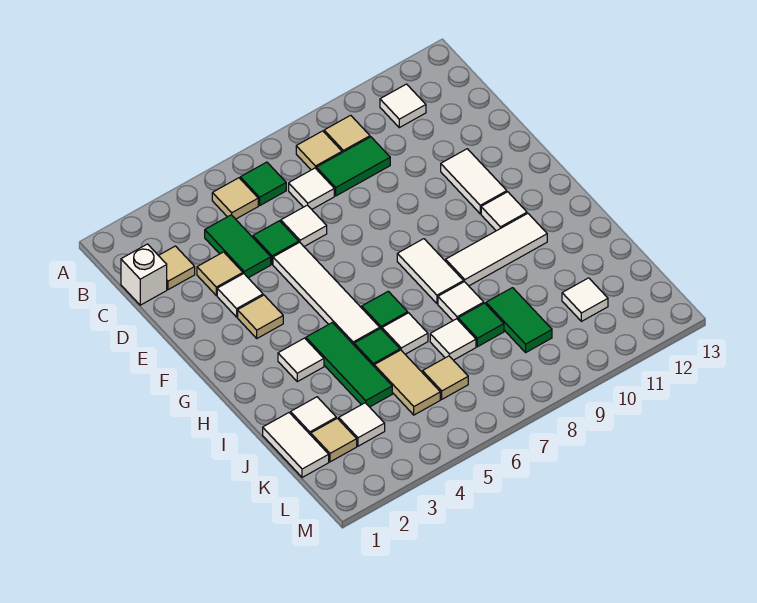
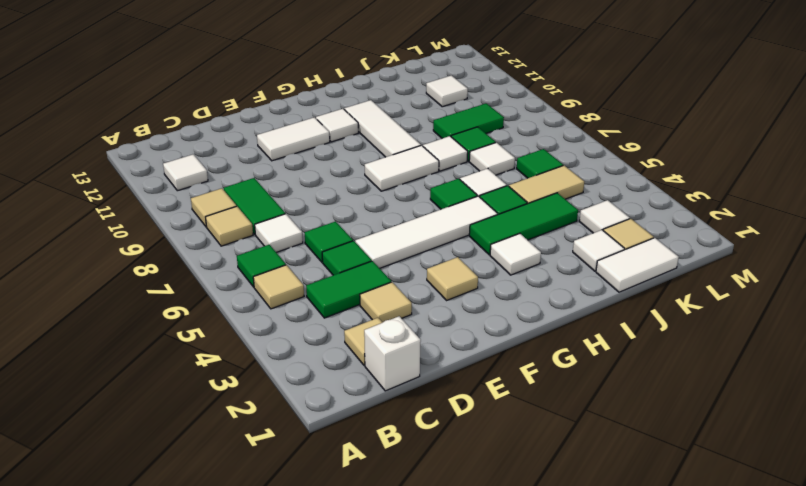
white 1x1 tile [281,205,327,246] -> green 1x1 tile [305,221,353,262]
white 1x1 tile [217,274,263,317] -> none
tan 1x1 tile [422,356,468,399] -> green 1x1 tile [517,149,563,178]

